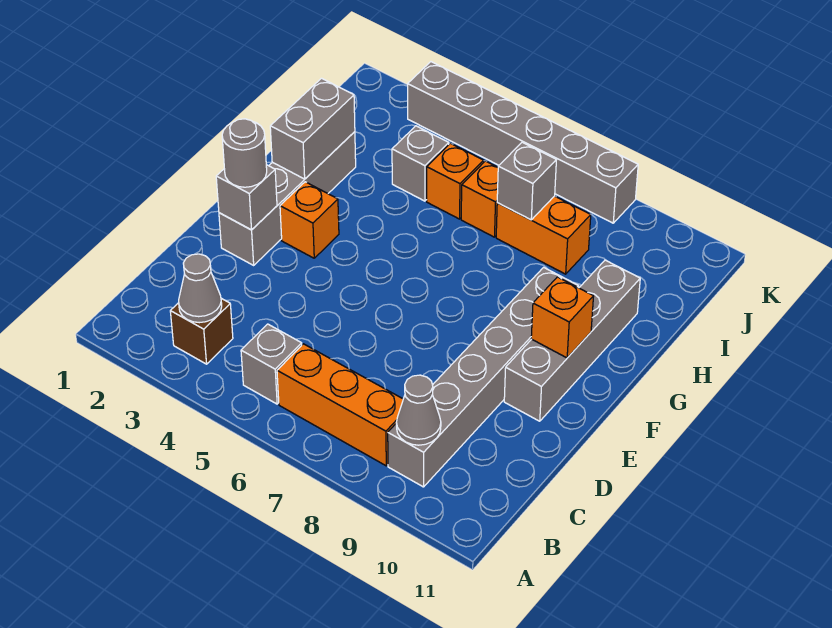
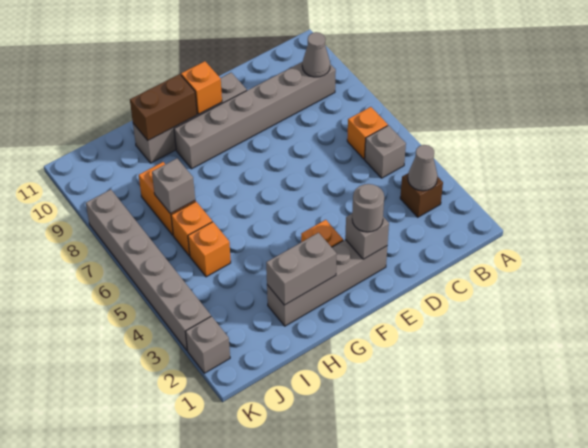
orange 1x3 brick [277,344,403,466] -> orange 1x1 brick [347,107,388,159]
none -> brown 1x2 brick [130,74,197,140]
grey 1x1 brick [392,126,449,201] -> grey 1x1 brick moved to [185,316,230,373]

